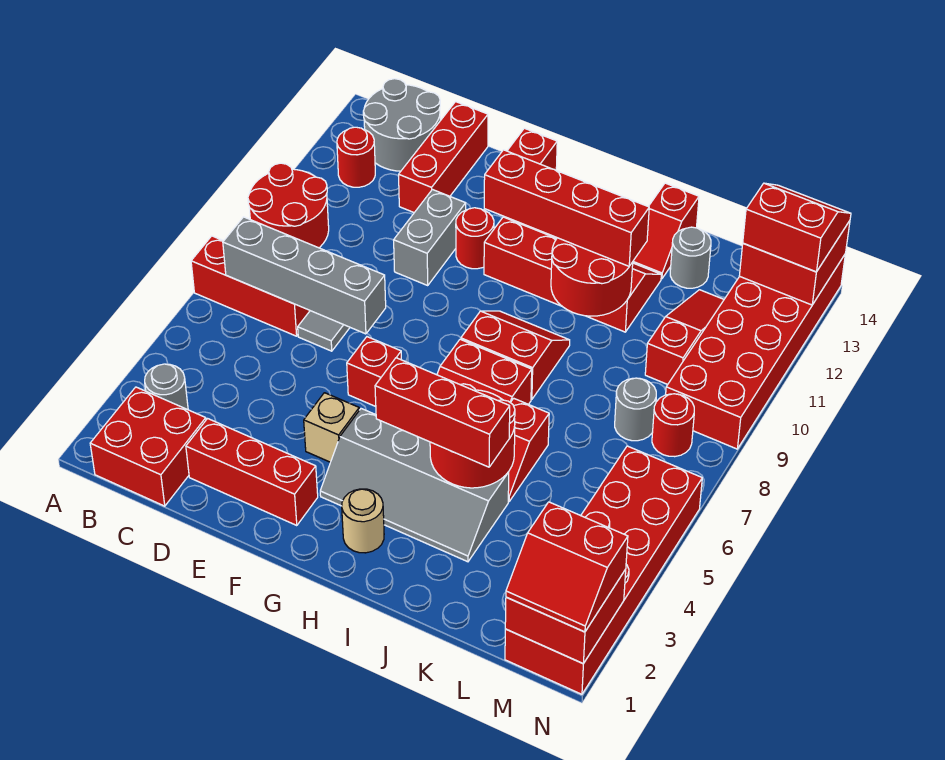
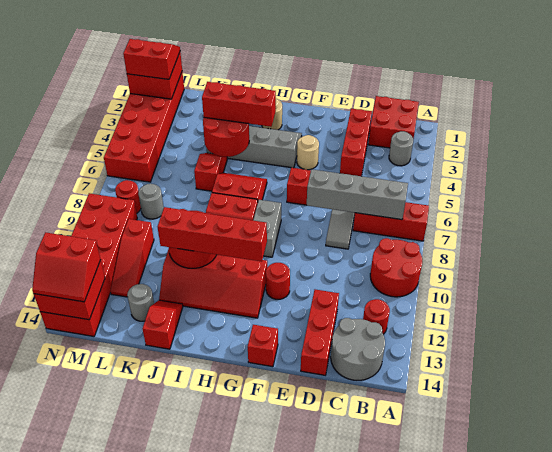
red 1x3 brick [186,419,318,526] -> red 1x3 brick turned to [340,109,372,176]
grey 1x2 brick [394,190,466,285] -> grey 1x2 brick moved to [253,200,281,257]
tan 1x1 brick [304,393,359,462] -> tan 1x1 round brick [297,135,319,170]

